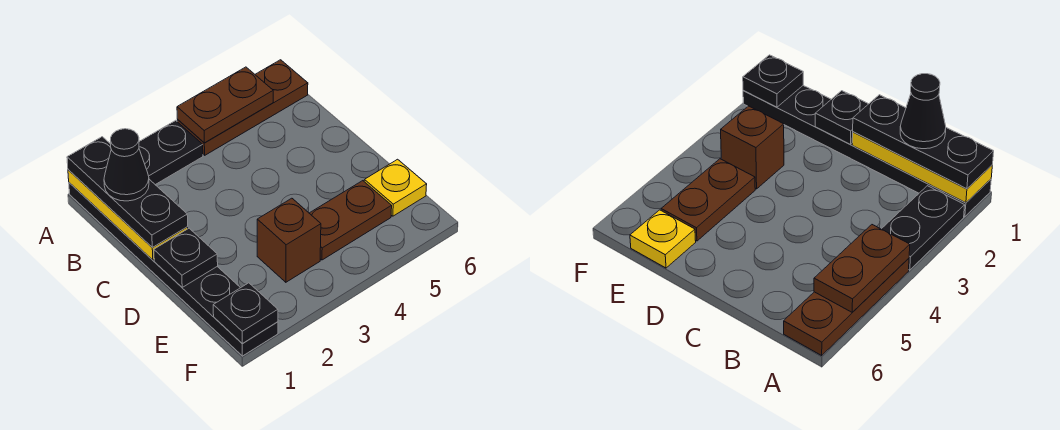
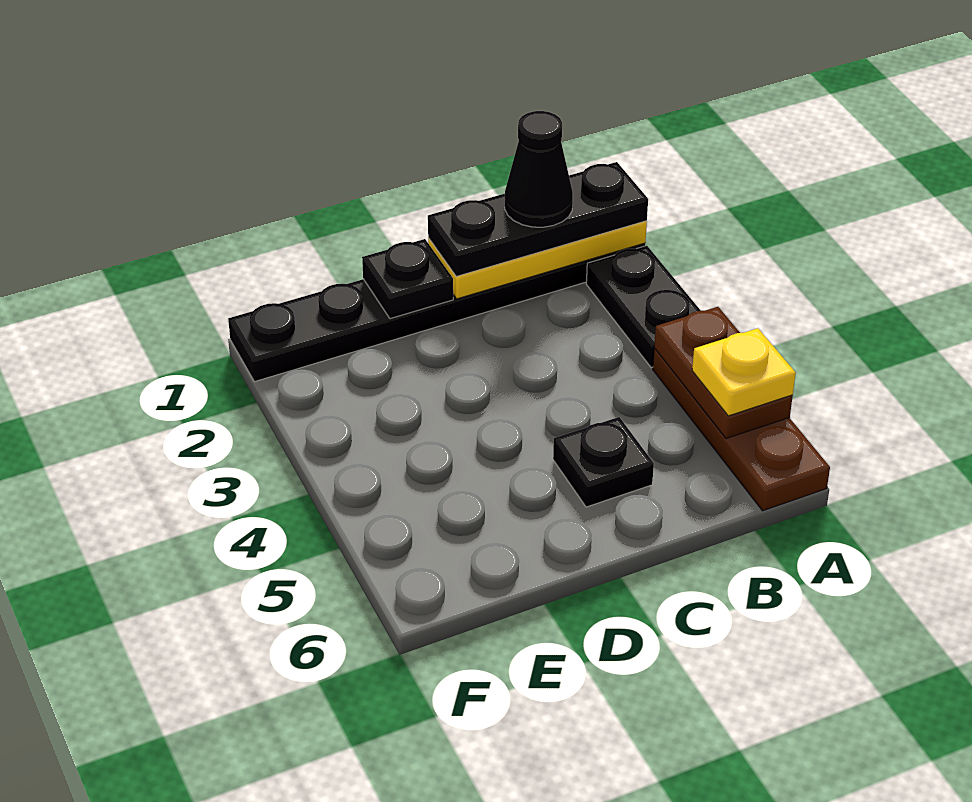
brown 1x1 brick [257,198,321,282] -> none
brown 1x2 plate [309,181,392,260] -> none
yellow 1x1 plate [364,159,427,216] -> yellow 1x1 plate moved to [692,328,796,416]
black 1x1 plate [213,283,278,343] -> black 1x1 plate moved to [553,417,654,507]

